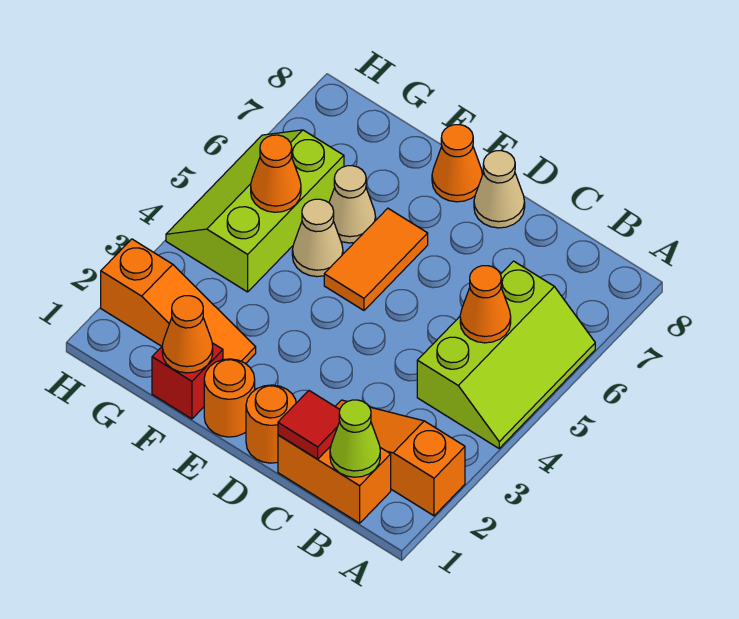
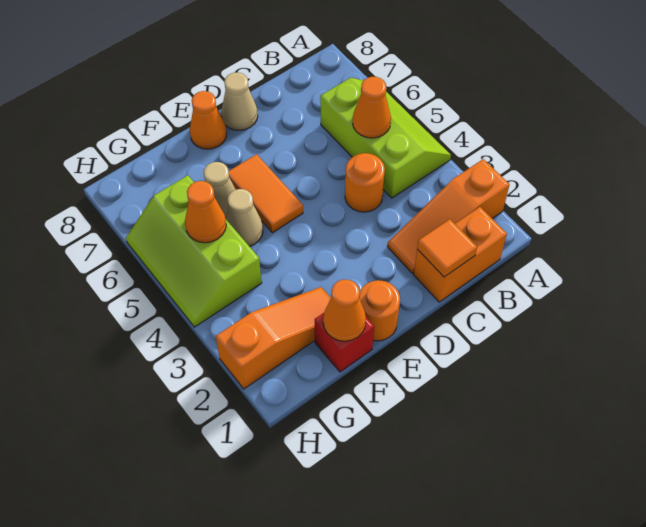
lime 1x1 cone [330,400,380,477] -> none
red 1x1 tile [278,391,340,459] -> orange 1x1 tile [417,219,477,277]
orange 1x1 round brick [246,385,296,463] -> orange 1x1 round brick moved to [345,153,385,212]

